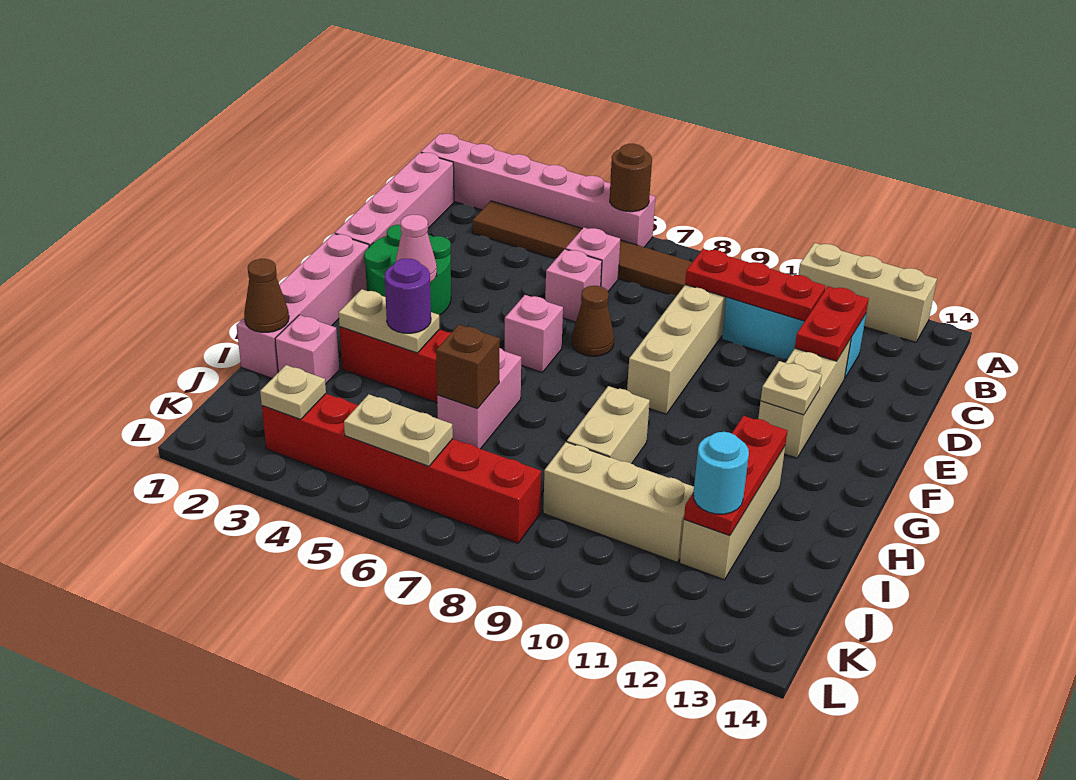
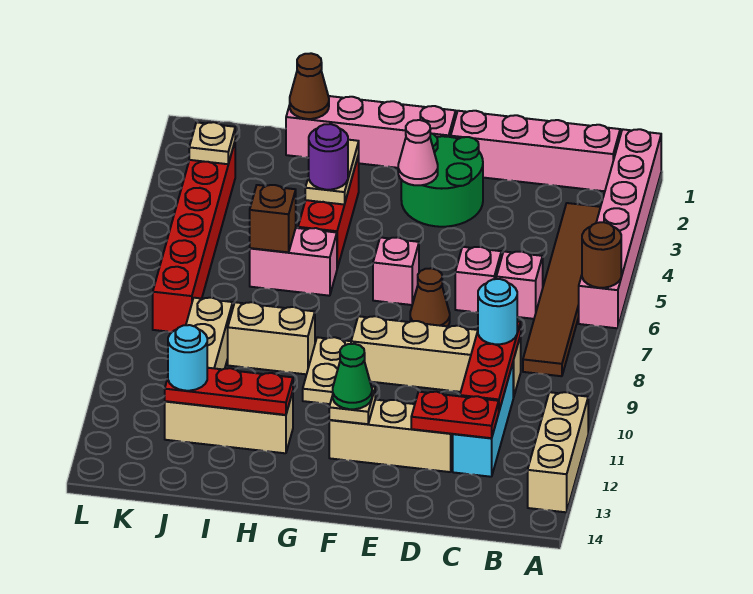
none -> cyan 1x1 round brick [478,279,517,344]
none -> green 1x1 cone [333,344,372,409]
pink 1x1 brick [275,315,339,384] -> none
tan 1x2 plate [344,394,453,466] -> tan 1x2 plate moved to [303,337,351,404]

